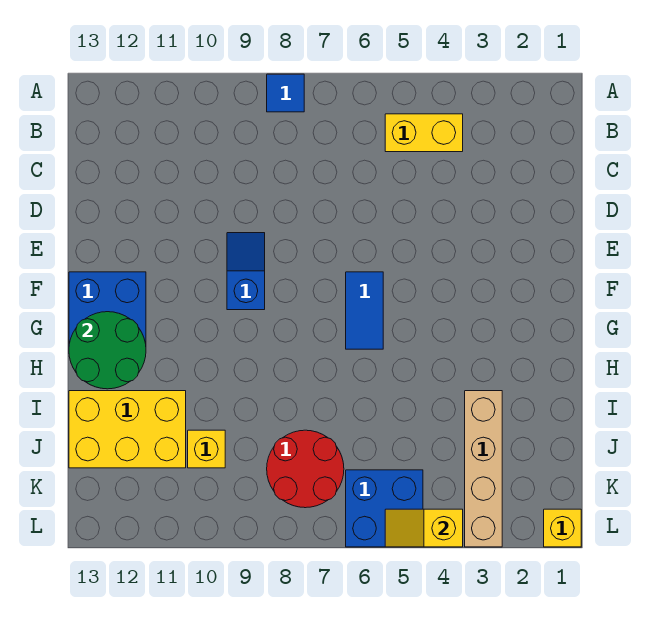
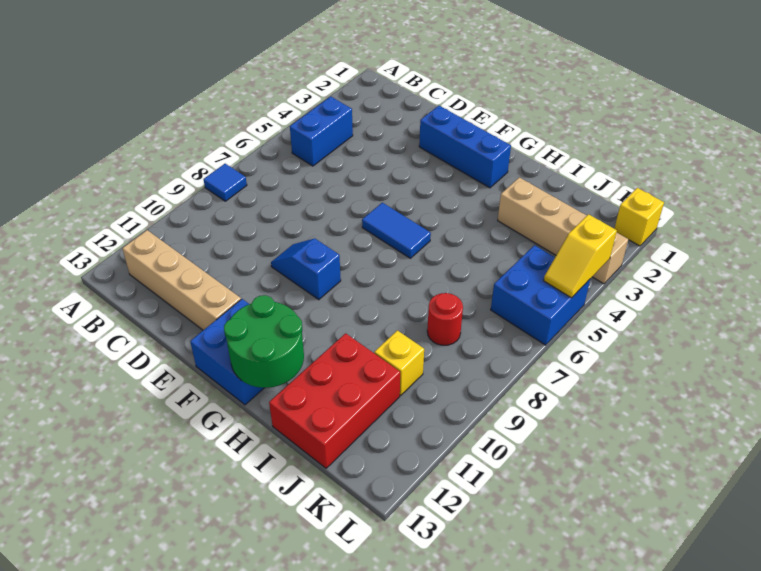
yellow 1x2 brick [385,114,463,152] -> blue 1x2 brick [290,96,353,166]
none -> tan 1x4 brick [122,230,241,330]
none -> blue 1x3 brick [419,106,511,188]
yellow 2x3 brick [69,391,186,468] -> red 2x3 brick [269,333,400,468]
red 2x2 round brick [267,430,344,508] -> red 1x1 round brick [427,293,463,345]

